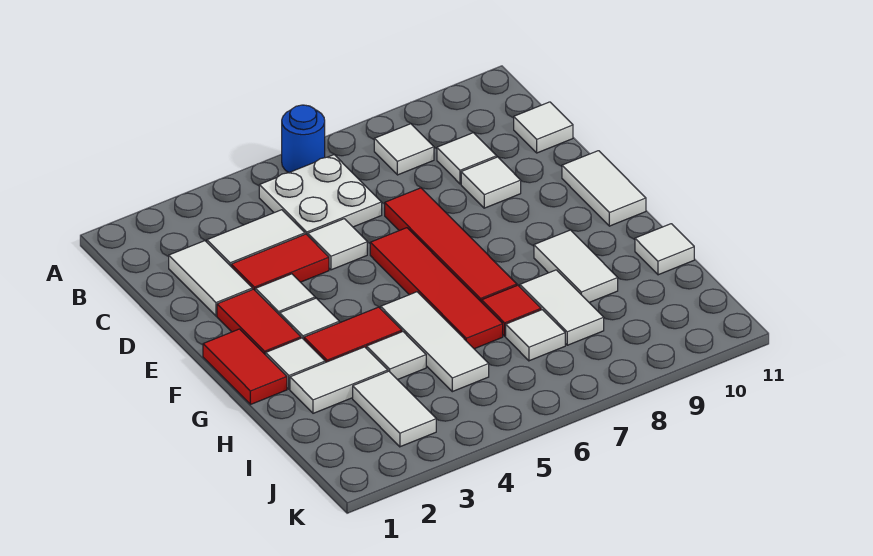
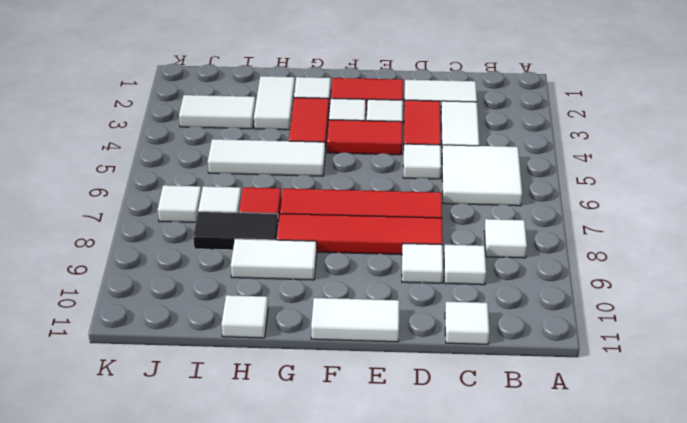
blue 1x1 round brick [282,105,325,173] -> none
white 2x2 plate [259,155,382,235] -> white 2x2 tile [442,145,522,206]
red 1x4 tile [370,228,503,349] -> red 1x4 tile moved to [277,214,443,255]
red 1x2 tile [203,329,287,405] -> red 1x2 tile moved to [327,120,403,155]
white 1x1 tile [367,332,426,380] -> white 1x1 tile moved to [158,185,201,222]
white 1x2 tile [520,270,604,345] -> black 1x2 tile [193,212,278,250]

